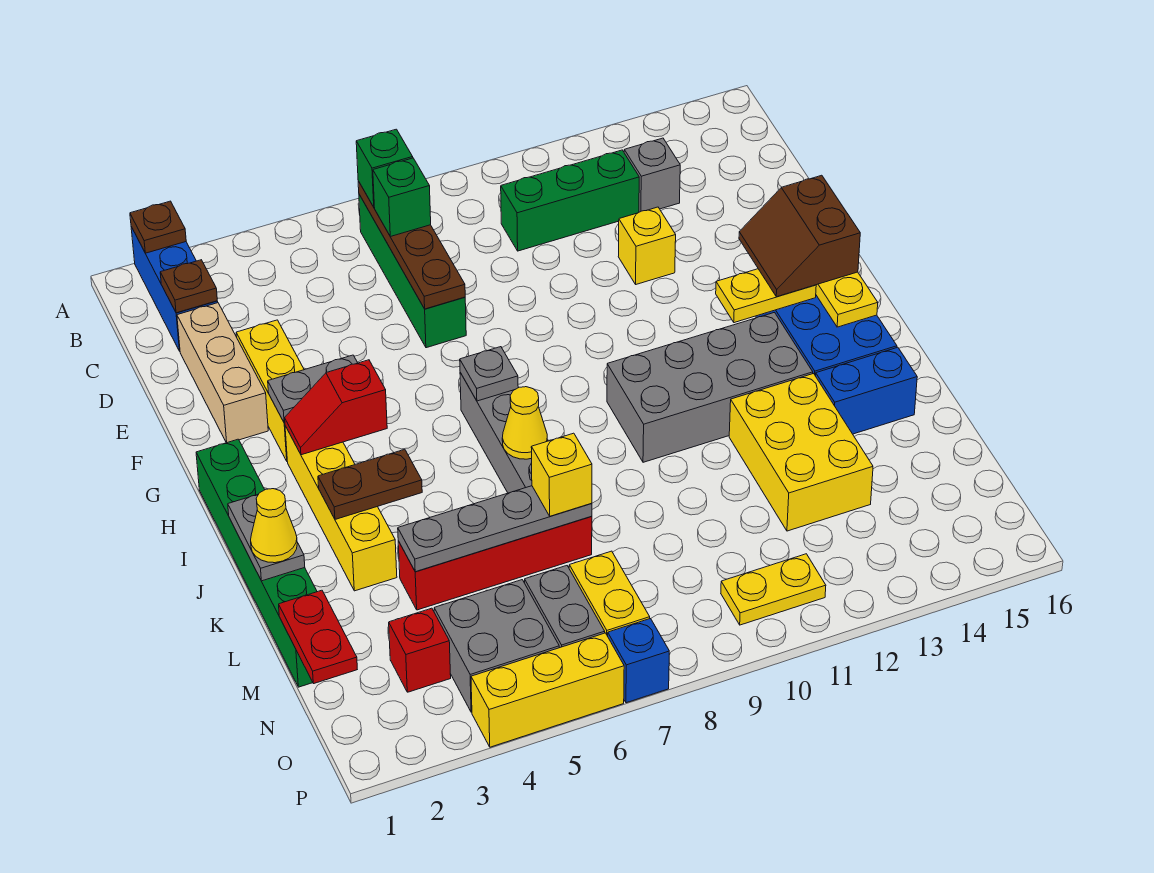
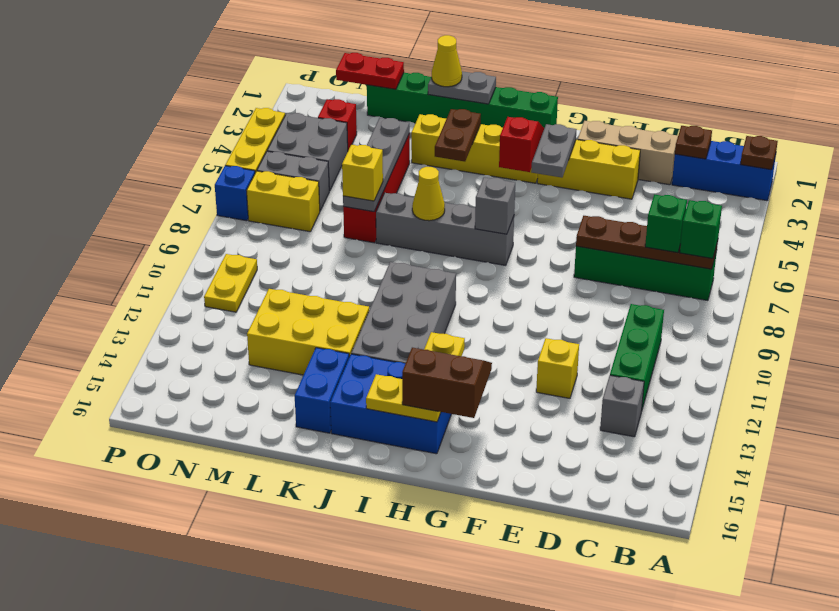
grey 1x1 plate [460,347,518,401] -> grey 1x1 brick [475,177,515,234]

